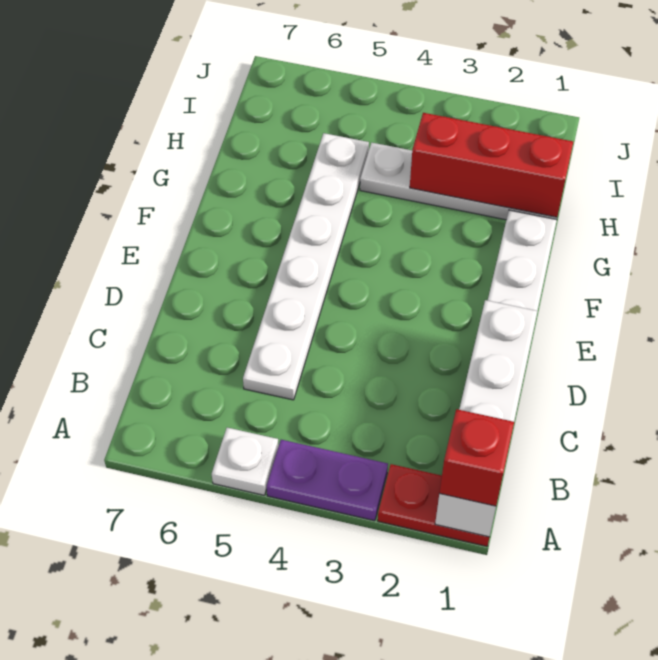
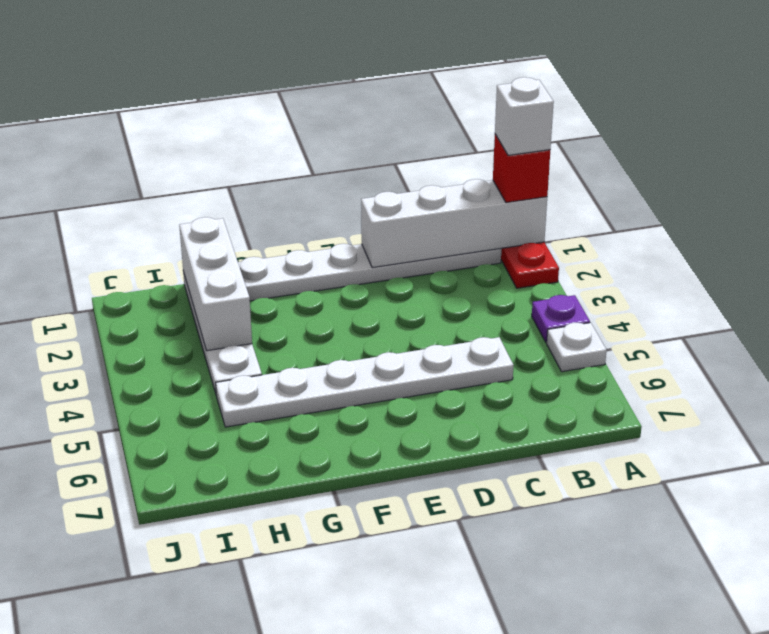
none -> white 1x1 brick [495,77,554,155]
purple 1x2 plate [267,440,388,521] -> purple 1x1 plate [532,295,590,343]
red 1x3 brick [410,113,573,217] -> white 1x3 brick [179,217,252,351]

